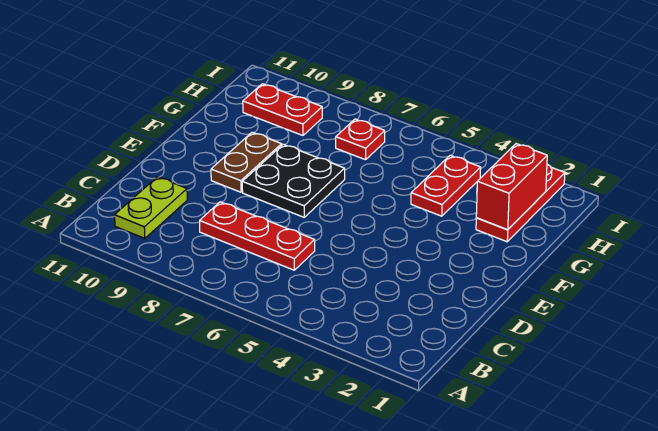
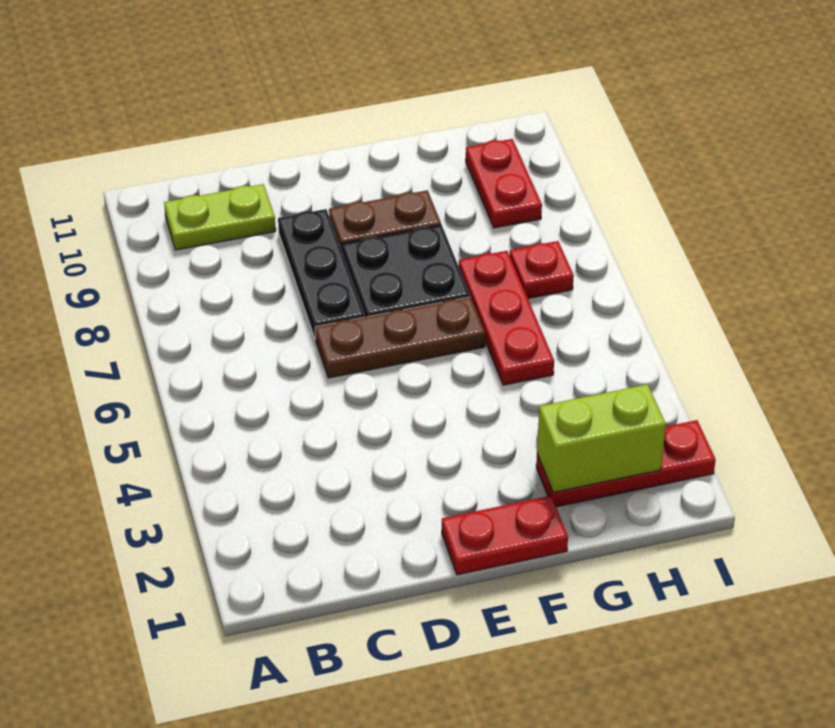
red 1x3 plate [200,202,315,270] -> red 1x3 plate moved to [458,251,554,385]
none -> brown 1x3 plate [315,297,485,378]
none -> black 1x3 plate [278,209,365,340]
red 1x2 brick [476,144,547,230] -> lime 1x2 brick [537,384,666,492]
red 1x2 plate [411,155,481,216] -> red 1x2 plate moved to [442,496,568,575]

